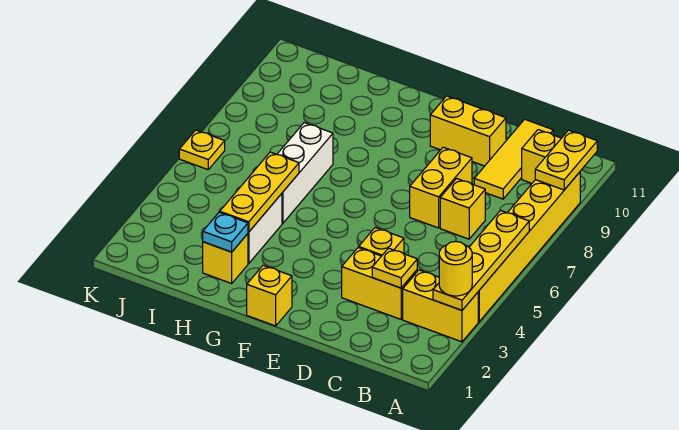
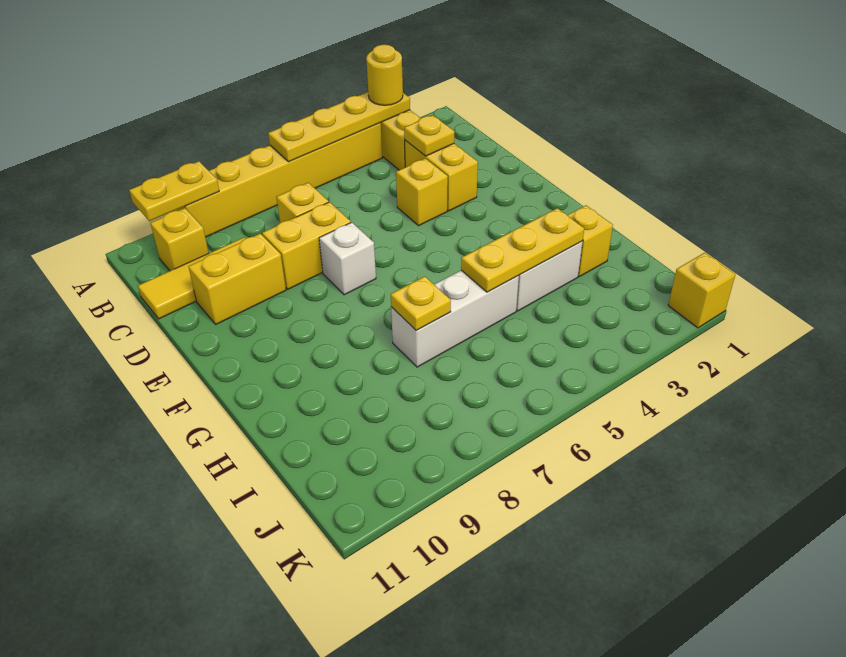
yellow 1x2 brick [430,96,506,166] -> yellow 1x2 brick turned to [189,234,286,324]
none -> white 1x1 brick [319,222,376,295]
yellow 1x1 brick [247,265,292,326] -> yellow 1x1 brick moved to [668,253,735,328]
cyan 1x1 plate [203,212,248,252] -> none
yellow 1x1 plate [179,130,225,170] -> yellow 1x1 plate moved to [391,276,451,330]

